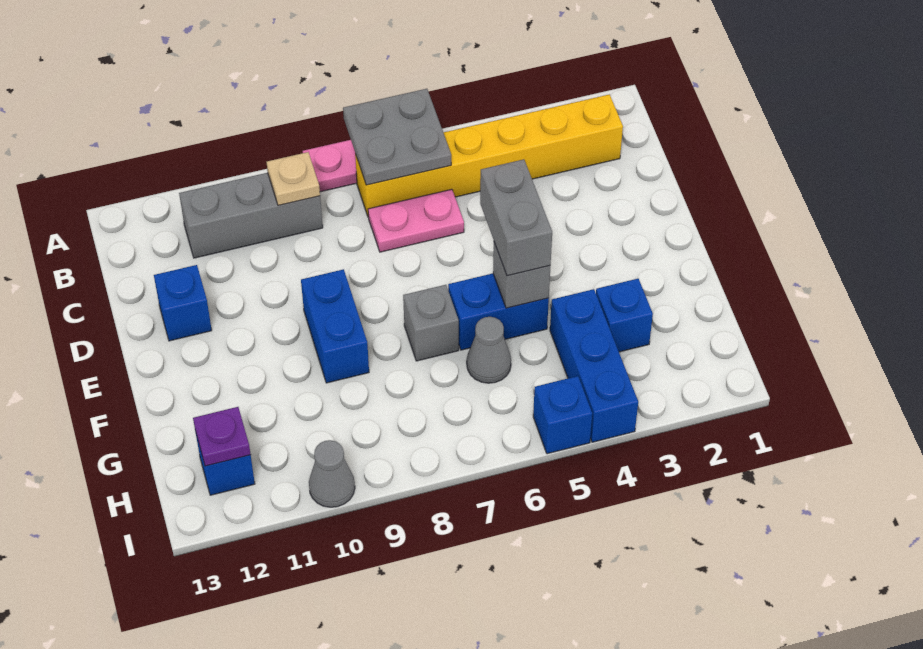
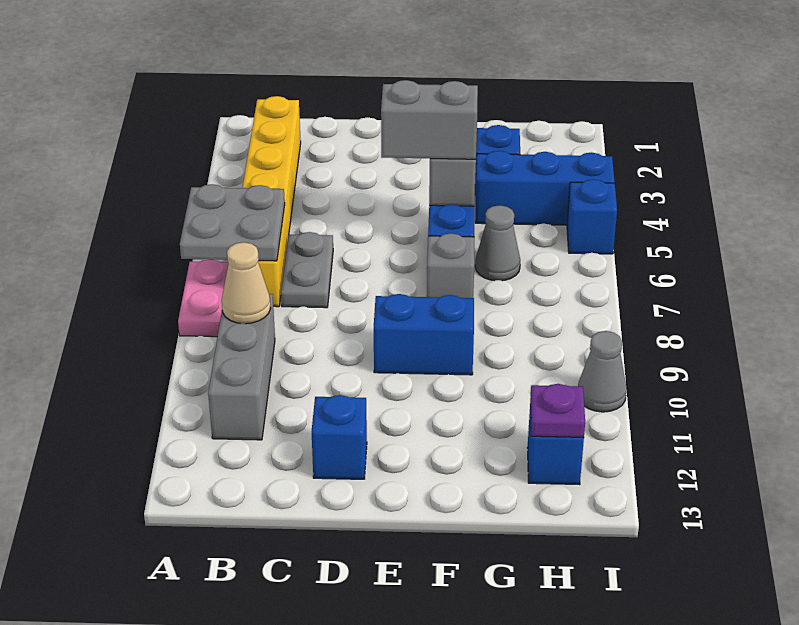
tan 1x1 plate [267,152,320,205] -> tan 1x1 cone [222,242,271,324]
pink 1x2 plate [368,189,464,252] -> grey 1x2 plate [281,232,333,308]

